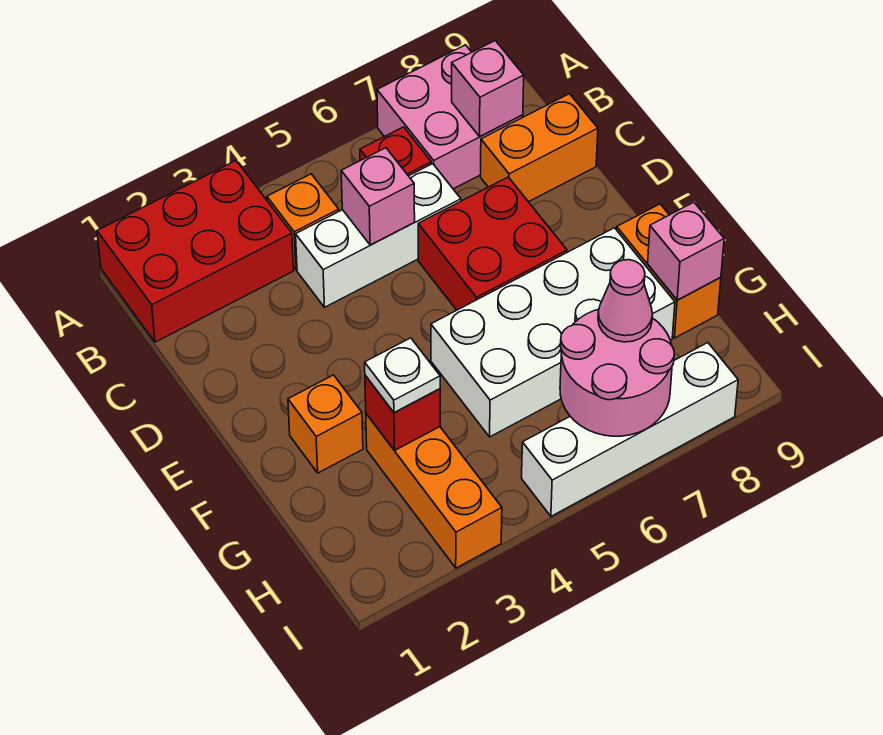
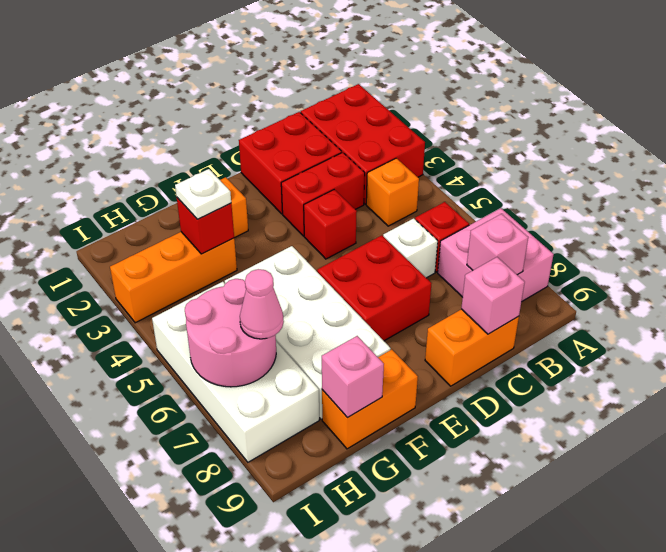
none -> red 2x2 brick [239,112,342,214]
none -> red 1x2 brick [281,152,365,236]
white 1x3 brick [296,164,461,307] -> white 1x1 brick [383,218,438,278]
pink 1x1 brick [341,148,415,245] -> pink 1x1 brick moved to [461,257,525,334]
orange 1x2 brick [480,94,598,202] -> orange 1x2 brick turned to [425,309,519,386]
none -> red 1x1 brick [304,190,357,259]
white 1x4 brick [522,343,738,516] -> white 2x4 brick [152,282,319,462]

